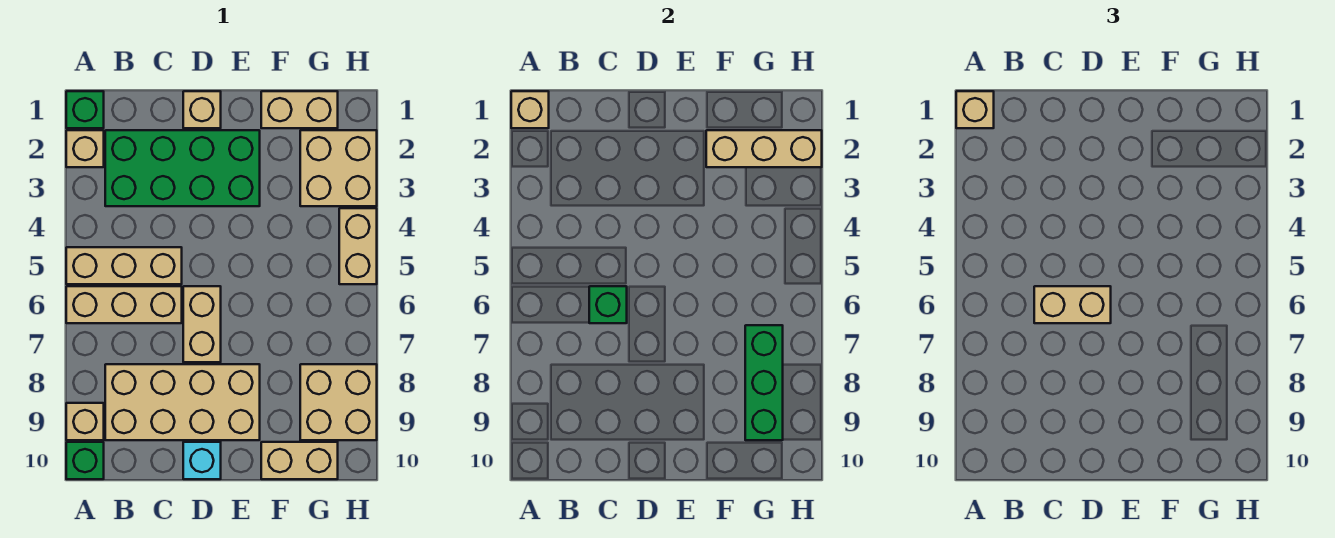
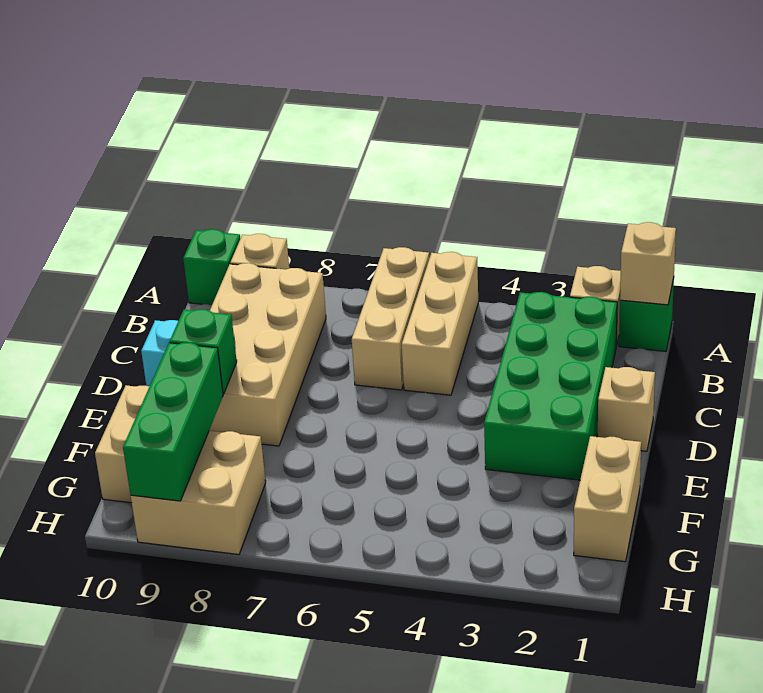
tan 1x1 brick [956,91,994,128] -> none
green 1x1 brick [589,286,627,323] -> green 1x1 brick moved to [170,309,237,394]
tan 1x2 brick [1034,286,1111,323] -> none
tan 1x2 brick [183,286,221,362] -> none
tan 1x3 brick [706,130,822,167] -> none
tan 2x2 brick [300,130,377,206] -> none
green 1x3 brick [745,325,783,440] -> green 1x3 brick turned to [123,343,223,501]
tan 1x2 brick [339,208,377,284] -> none

